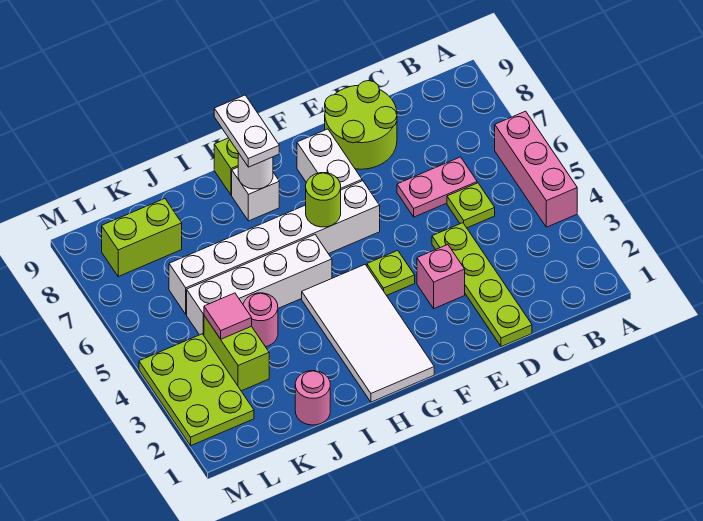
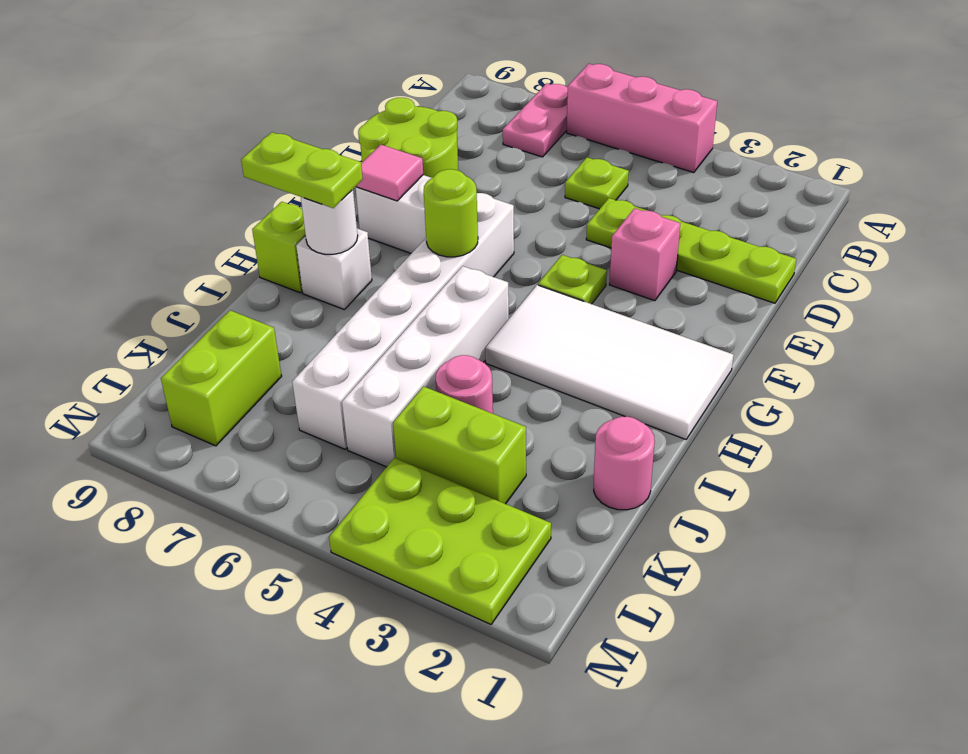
pink 1x2 plate [397,157,477,217] -> pink 1x2 plate moved to [503,83,568,157]
white 1x2 plate [214,95,279,167] -> lime 1x2 plate [241,132,363,208]
pink 1x1 tile [204,293,252,339] -> pink 1x1 tile moved to [356,145,423,201]

